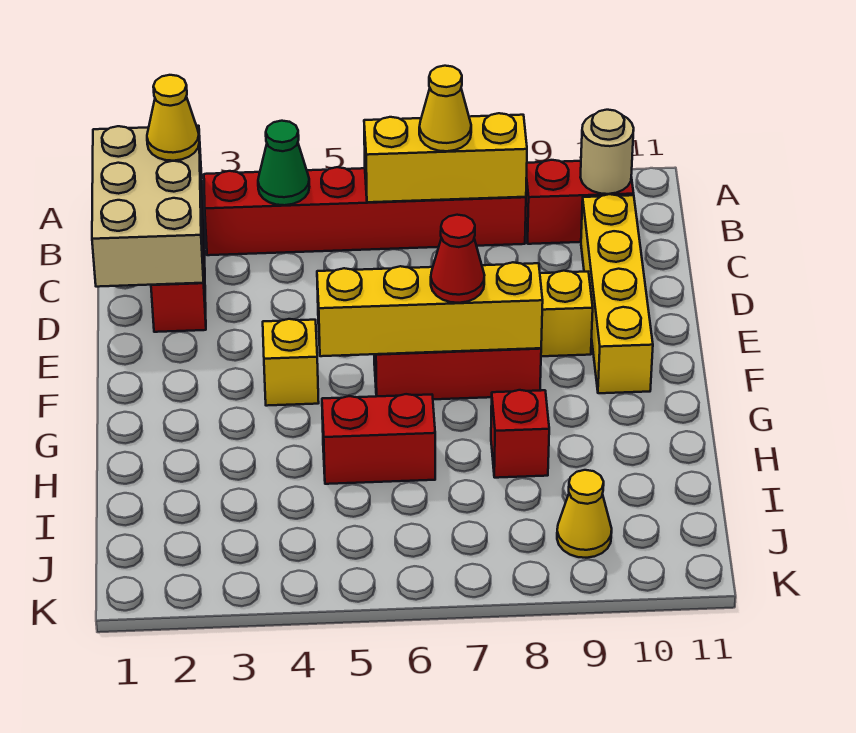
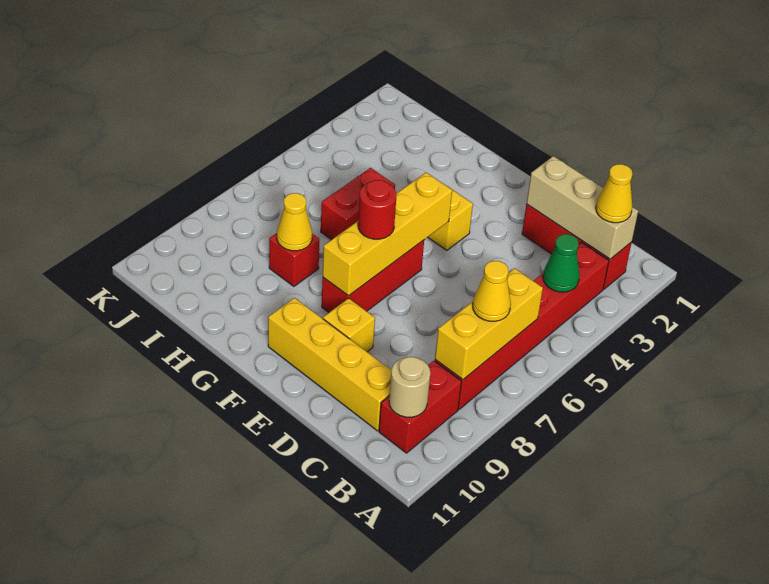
tan 2x3 brick [92,126,204,287] -> tan 1x3 brick [527,156,638,259]
red 1x1 cone [431,215,484,303] -> red 1x1 round brick [358,180,396,239]
yellow 1x1 cone [557,470,612,558] -> yellow 1x1 cone moved to [277,193,312,251]

